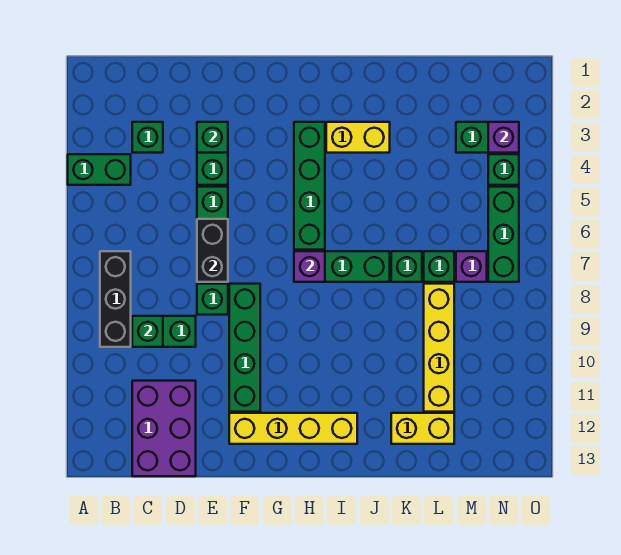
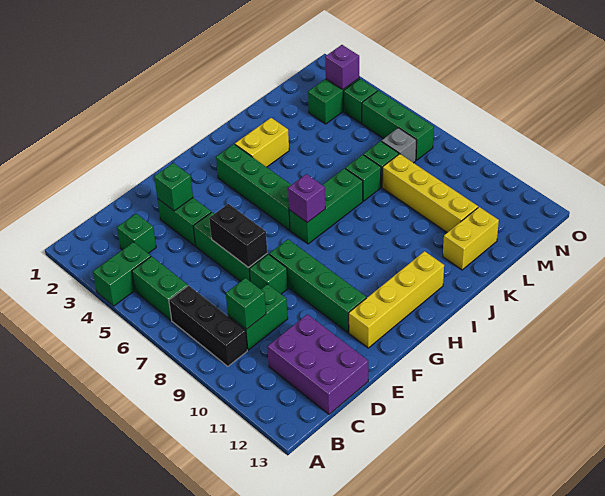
none -> green 1x2 brick [132,256,188,320]
purple 1x1 brick [456,251,487,282] -> grey 1x1 brick [381,128,416,163]

